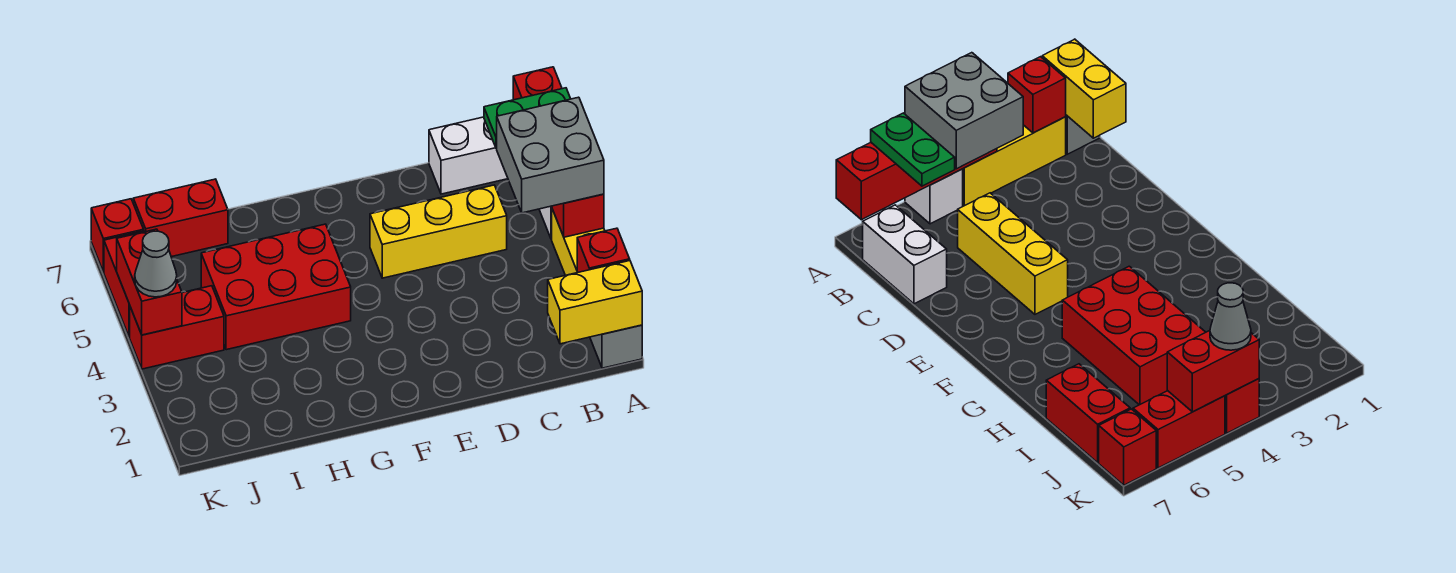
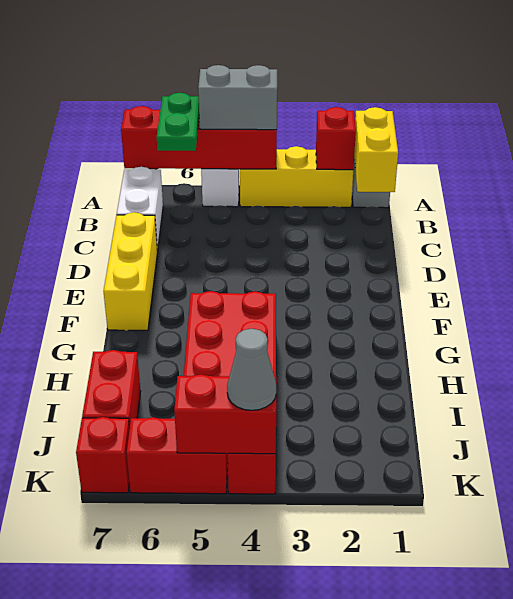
grey 2x2 brick [497,97,604,213] -> grey 1x2 brick [198,65,277,130]
yellow 1x3 brick [370,185,507,278] -> yellow 1x3 brick moved to [103,212,157,330]

